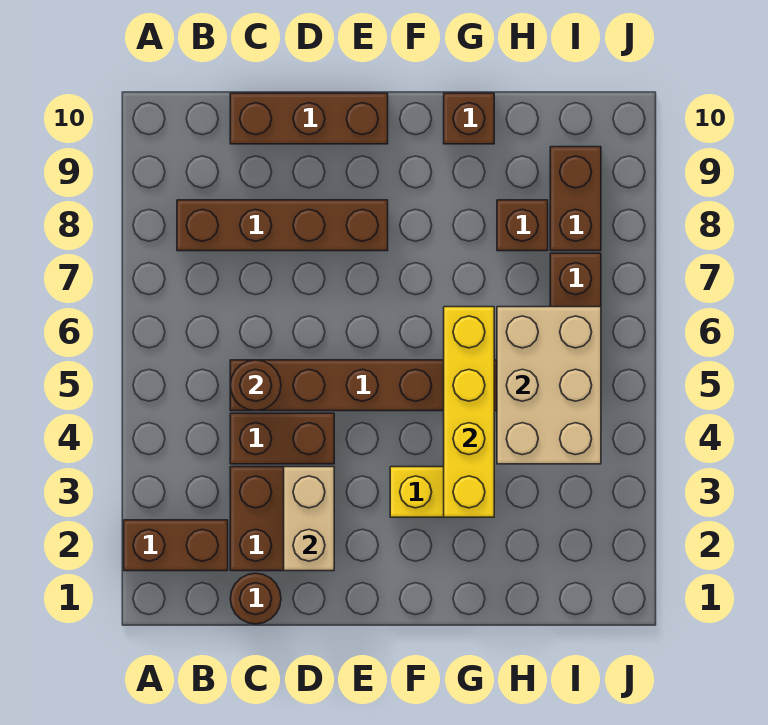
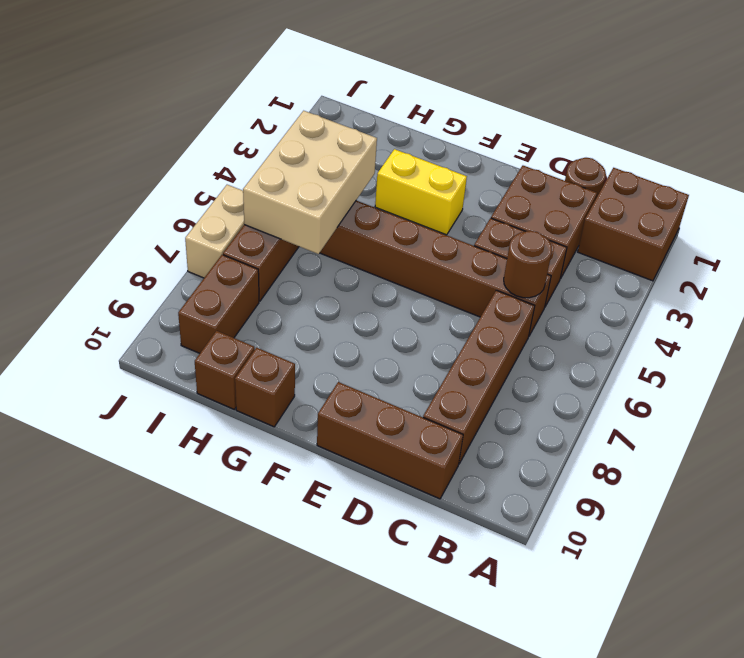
brown 1x2 brick [124,520,228,571] -> brown 2x2 brick [578,168,689,281]
brown 1x4 brick [177,200,388,251] -> brown 1x4 brick turned to [423,290,535,464]
tan 1x2 brick [284,467,334,571] -> tan 1x2 brick moved to [185,185,244,278]
yellow 1x4 brick [444,307,494,517] -> none
brown 1x1 brick [497,200,548,251] -> brown 1x1 brick moved to [195,331,255,410]

